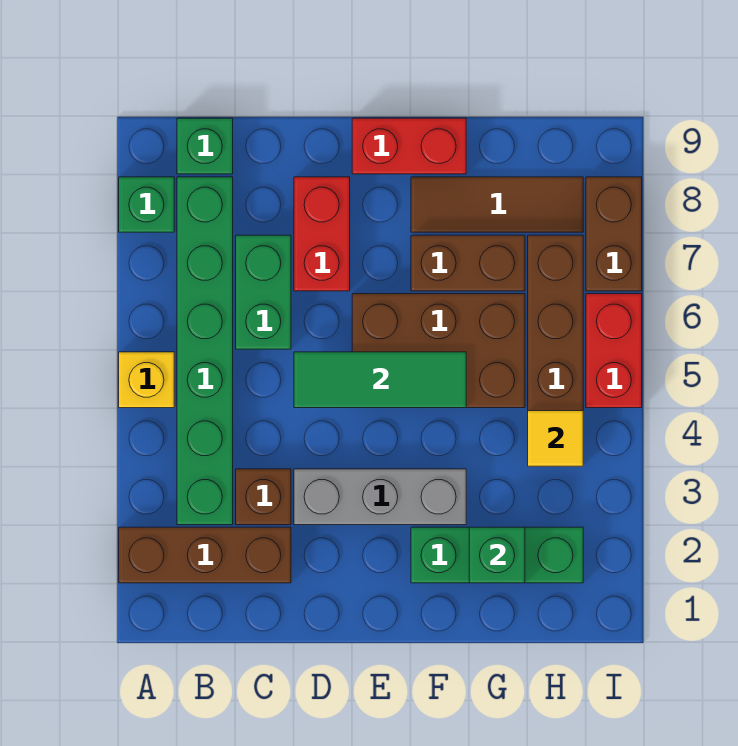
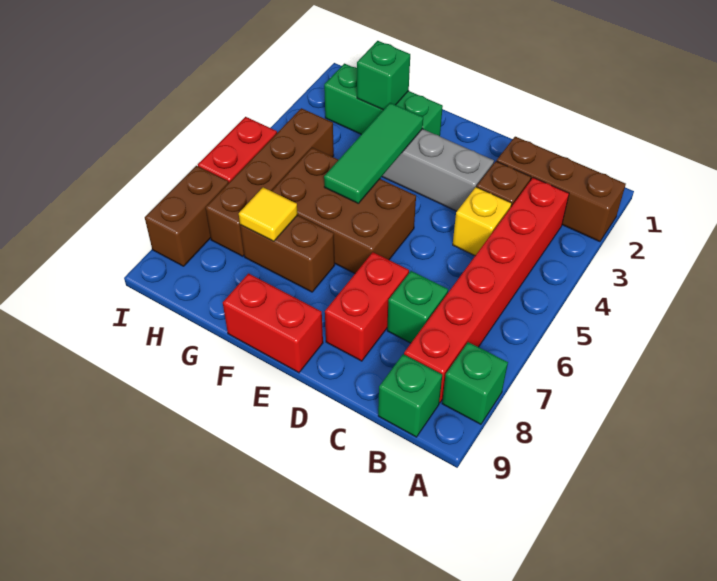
yellow 1x1 brick [119,352,174,408] -> yellow 1x1 brick moved to [453,187,512,255]
green 1x6 brick [177,177,233,525] -> red 1x6 brick [404,178,569,403]
green 1x2 brick [236,235,291,349] -> green 1x1 brick [387,271,448,343]
green 1x3 tile [294,352,466,408] -> green 1x3 tile turned to [324,103,423,203]
brown 1x3 tile [411,177,583,232] -> none
yellow 1x1 tile [528,411,583,466] -> yellow 1x1 tile moved to [239,187,298,241]

